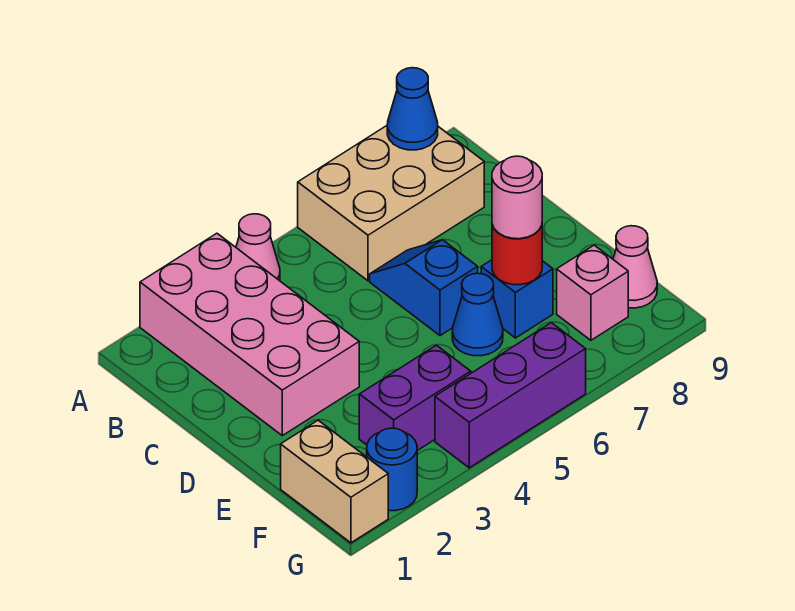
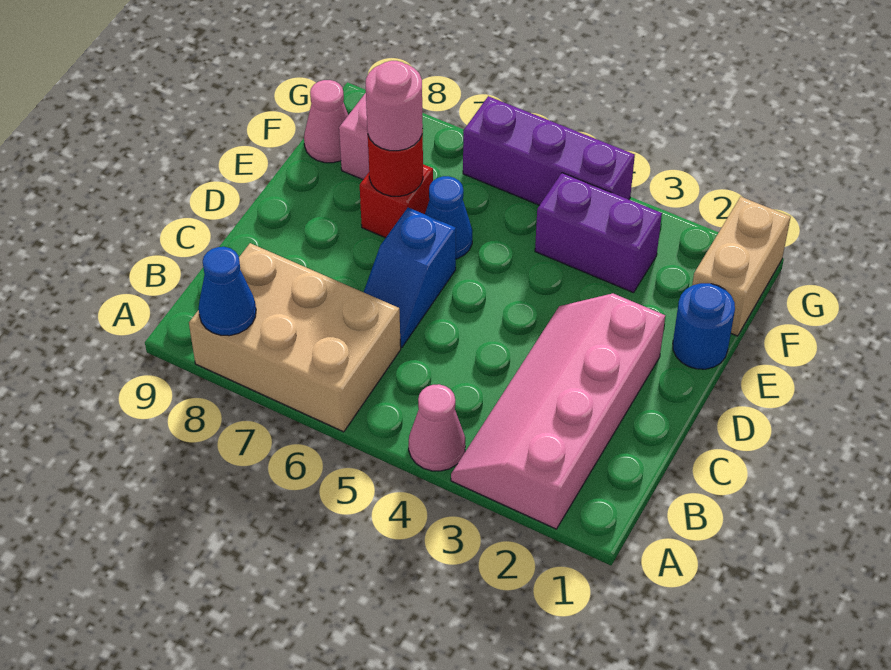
pink 2x4 brick [140,233,359,436] -> pink 2x4 slope [451,293,665,529]
blue 1x1 brick [481,260,553,338] -> red 1x1 brick [360,164,433,238]
blue 1x1 round brick [367,428,417,511] -> blue 1x1 round brick moved to [673,283,735,369]

